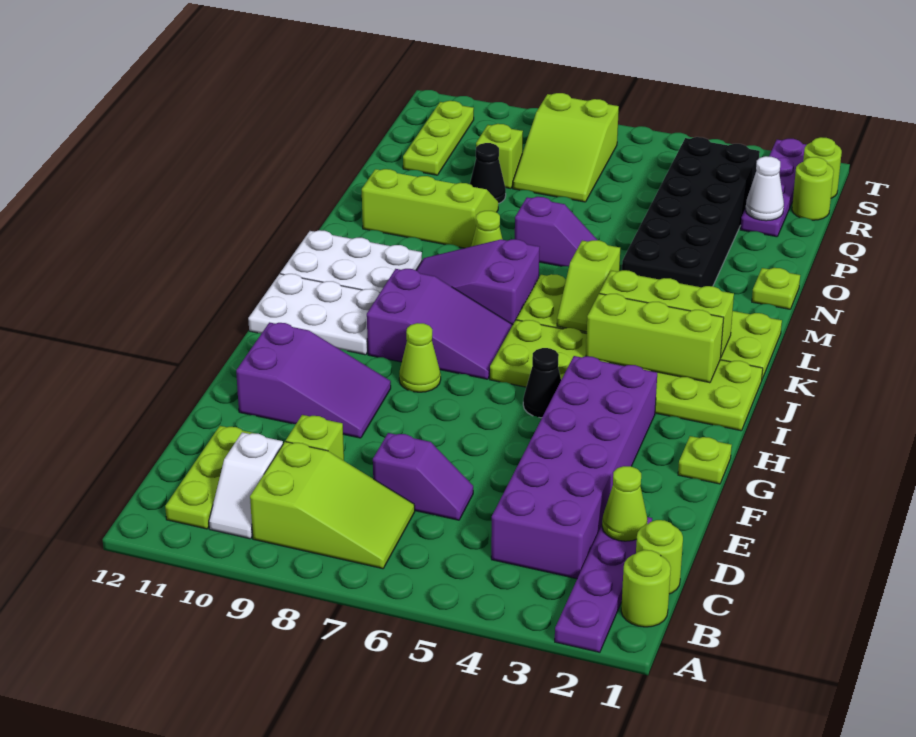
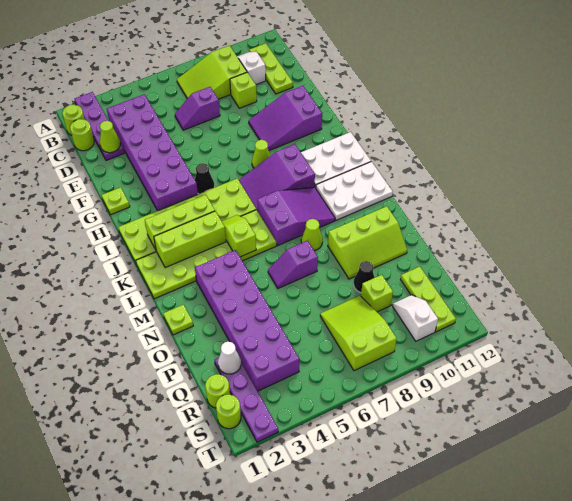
black 2x6 brick [622,137,760,287] -> purple 2x6 brick [195,250,299,391]
none -> white 1x2 slope [392,295,438,341]

